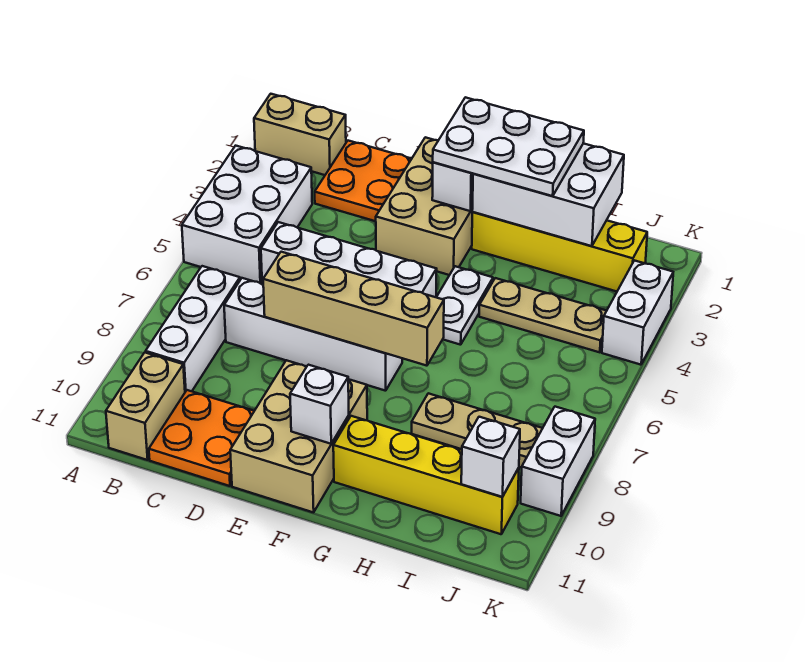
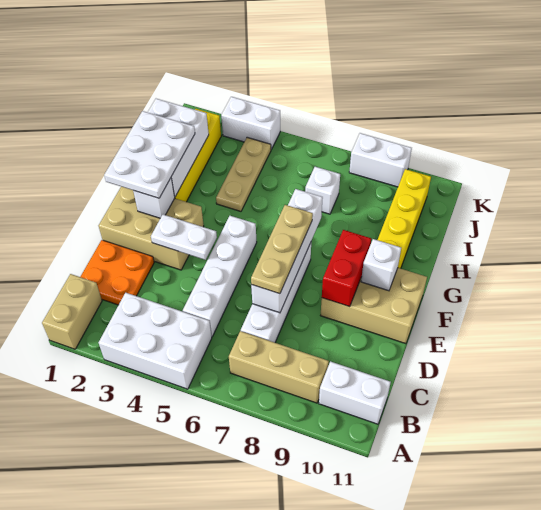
white 1x3 brick [146,266,240,392] -> tan 1x3 brick [229,331,329,403]
tan 1x2 brick [106,352,185,460] -> white 1x2 brick [319,361,391,424]
orange 2x2 plate [149,390,254,486] -> none
tan 1x4 brick [263,252,444,366] -> white 1x4 brick [251,189,323,313]
none -> red 1x2 brick [322,230,371,307]
white 1x2 plate [436,266,493,345] -> white 1x2 plate moved to [151,215,217,260]
tan 1x3 plate [412,393,543,468] -> tan 1x3 plate moved to [251,205,313,294]
white 1x1 brick [461,417,520,497] -> white 1x1 brick moved to [305,167,340,214]

